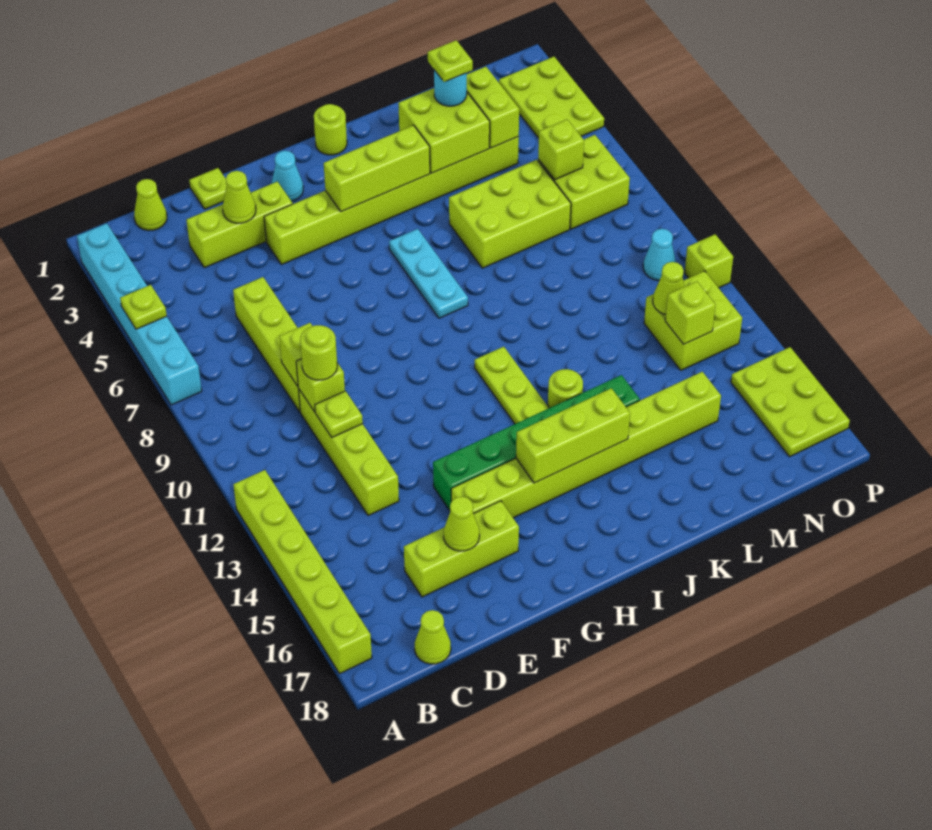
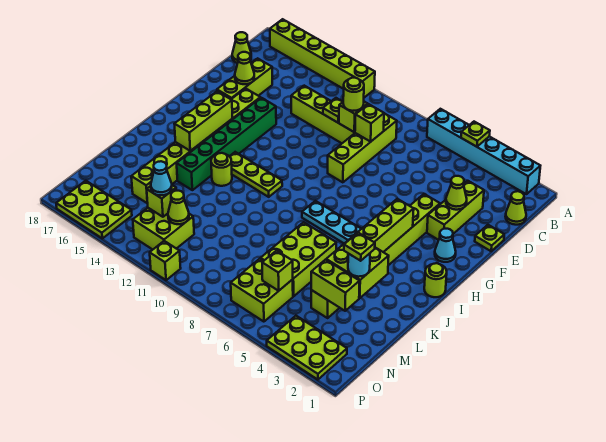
lime 1x4 brick [233,277,300,412] -> lime 1x4 brick turned to [328,113,397,182]
cyan 1x1 cone [643,229,676,281] -> cyan 1x1 cone moved to [151,161,172,195]

